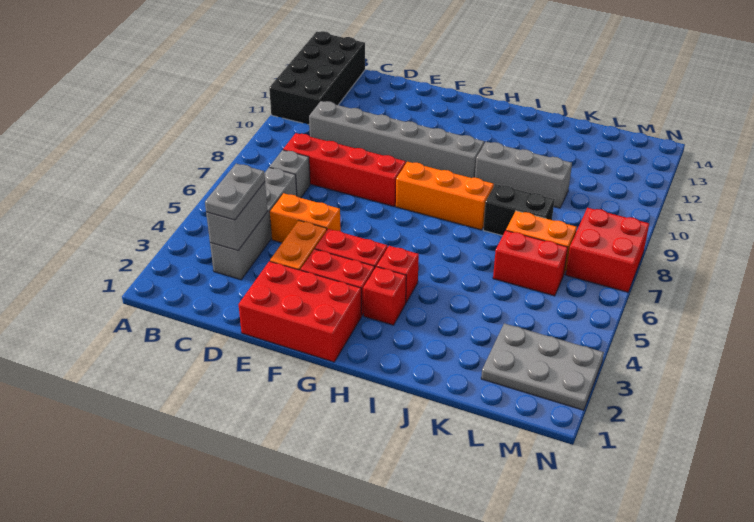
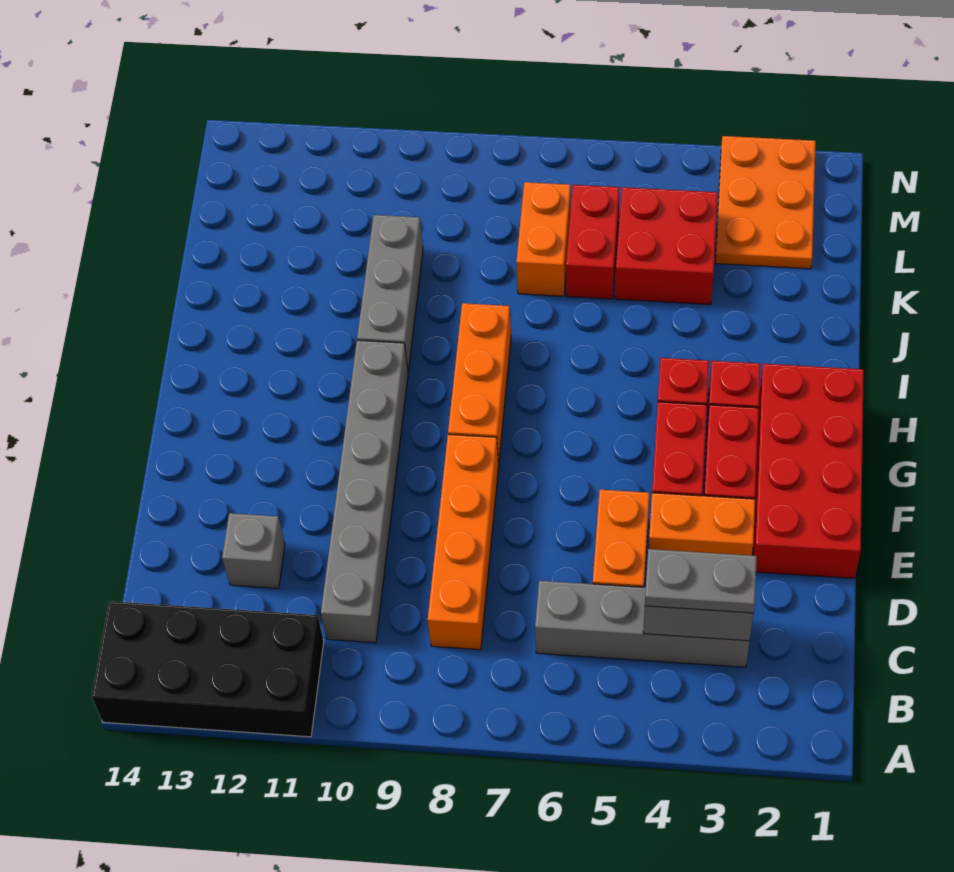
grey 1x1 brick [270,150,310,198] -> grey 1x1 brick moved to [222,513,285,588]
red 1x4 brick [283,133,406,206] -> orange 1x4 brick [428,434,499,650]
red 2x3 brick [238,261,362,362] -> red 2x4 brick [753,364,864,578]
black 1x2 brick [483,184,555,236] -> none
grey 2x3 plate [481,323,604,410] -> orange 2x3 plate [715,136,816,269]
red 2x2 brick [566,208,649,292] -> red 2x2 brick moved to [615,187,718,304]

